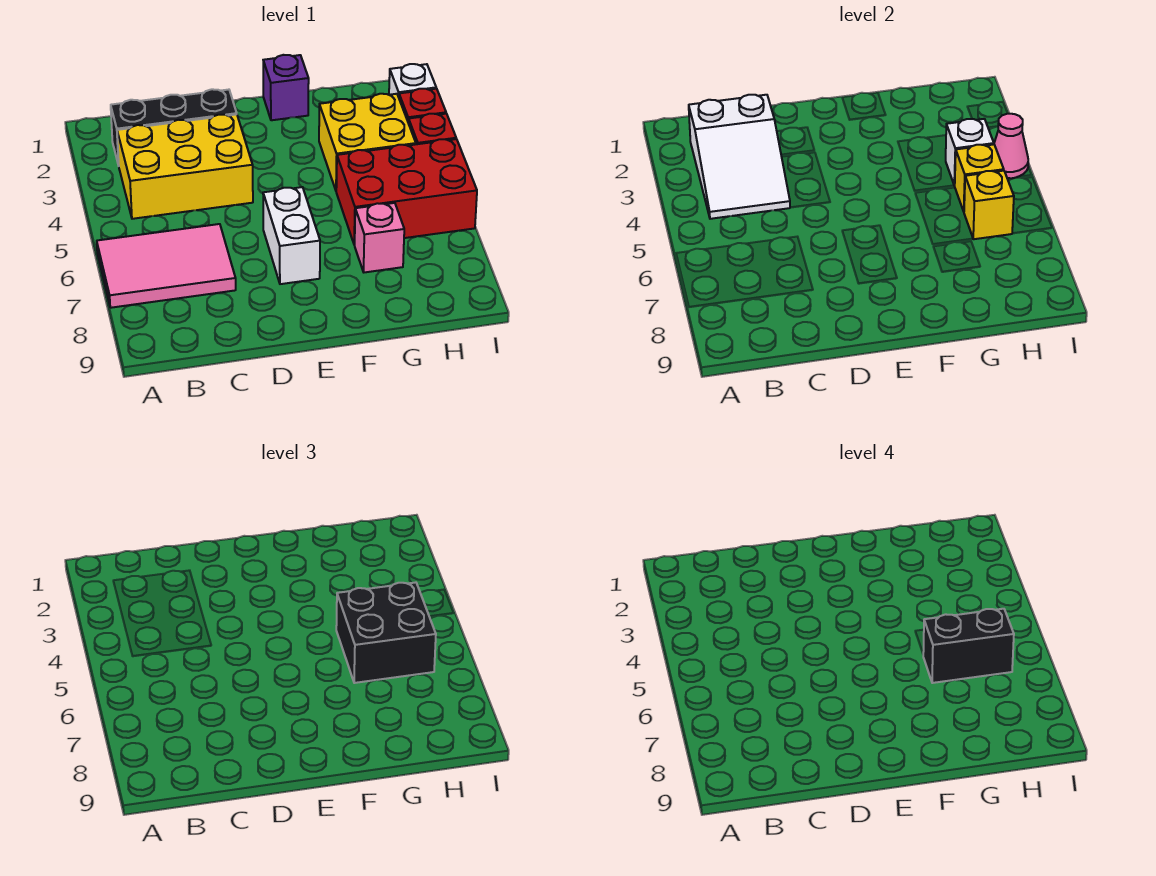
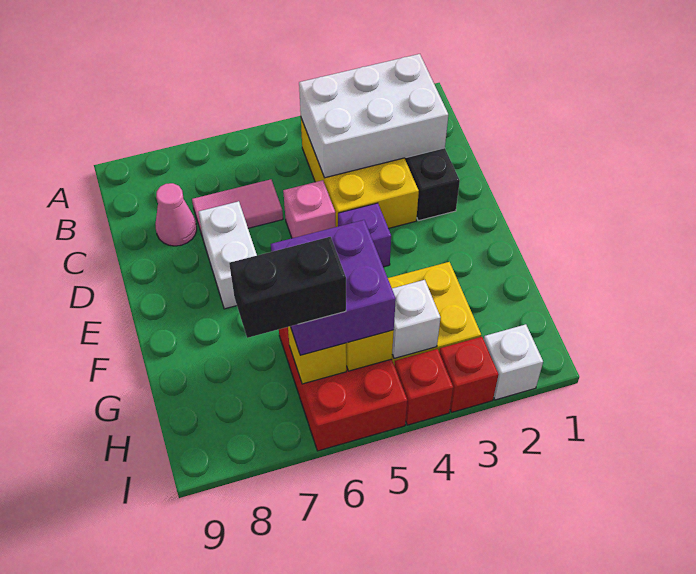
pink 2x3 tile [97,224,236,308] -> pink 1x2 tile [192,179,283,238]
white 2x3 slope [689,95,790,219] -> white 2x3 brick [299,54,448,178]
white 1x2 brick [263,187,320,284] -> white 1x2 brick turned to [199,201,257,309]
purple 1x1 brick [263,55,309,120] -> purple 1x1 brick moved to [338,203,391,267]
black 2x2 brick [336,582,436,683] -> purple 2x2 brick [271,220,396,355]
black 1x2 brick [923,609,1014,683] -> black 1x2 brick turned to [229,237,346,338]
pink 1x1 brick [355,203,404,272] -> pink 1x1 brick moved to [283,180,336,238]
pink 1x1 cone [994,114,1028,178] -> pink 1x1 cone moved to [155,183,197,246]

